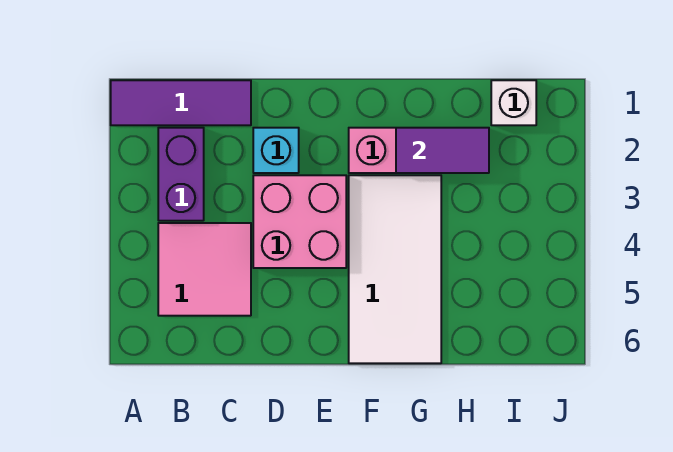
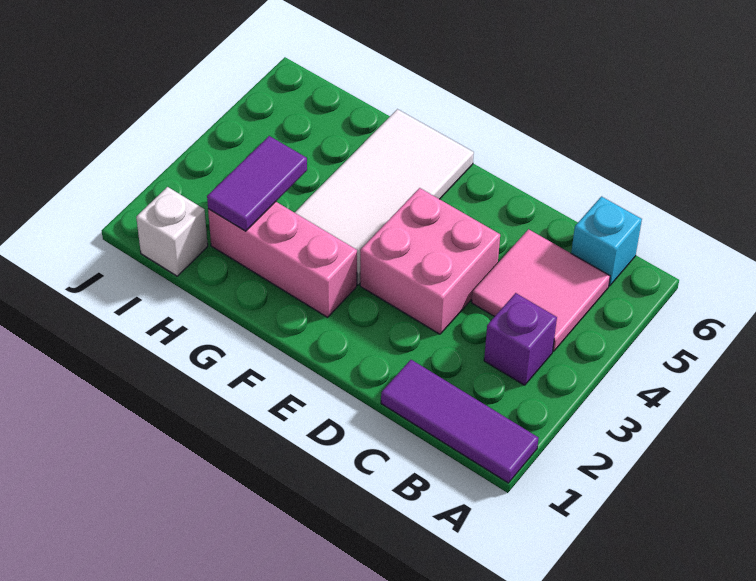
purple 1x2 brick [158,128,204,221] -> purple 1x1 brick [484,293,557,385]
cyan 1x1 brick [253,128,299,173] -> cyan 1x1 brick moved to [571,197,642,286]
purple 1x2 tile [396,128,489,173] -> purple 1x2 tile turned to [207,136,307,231]

